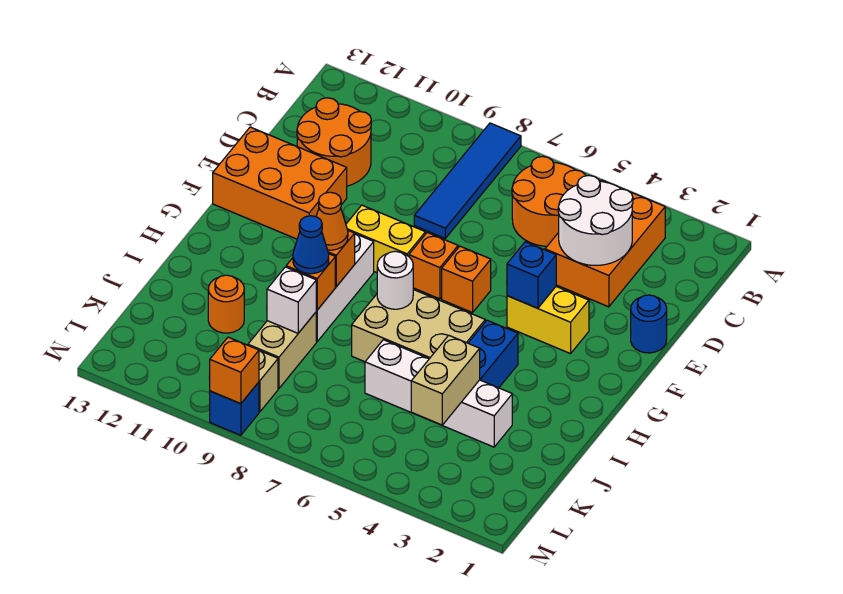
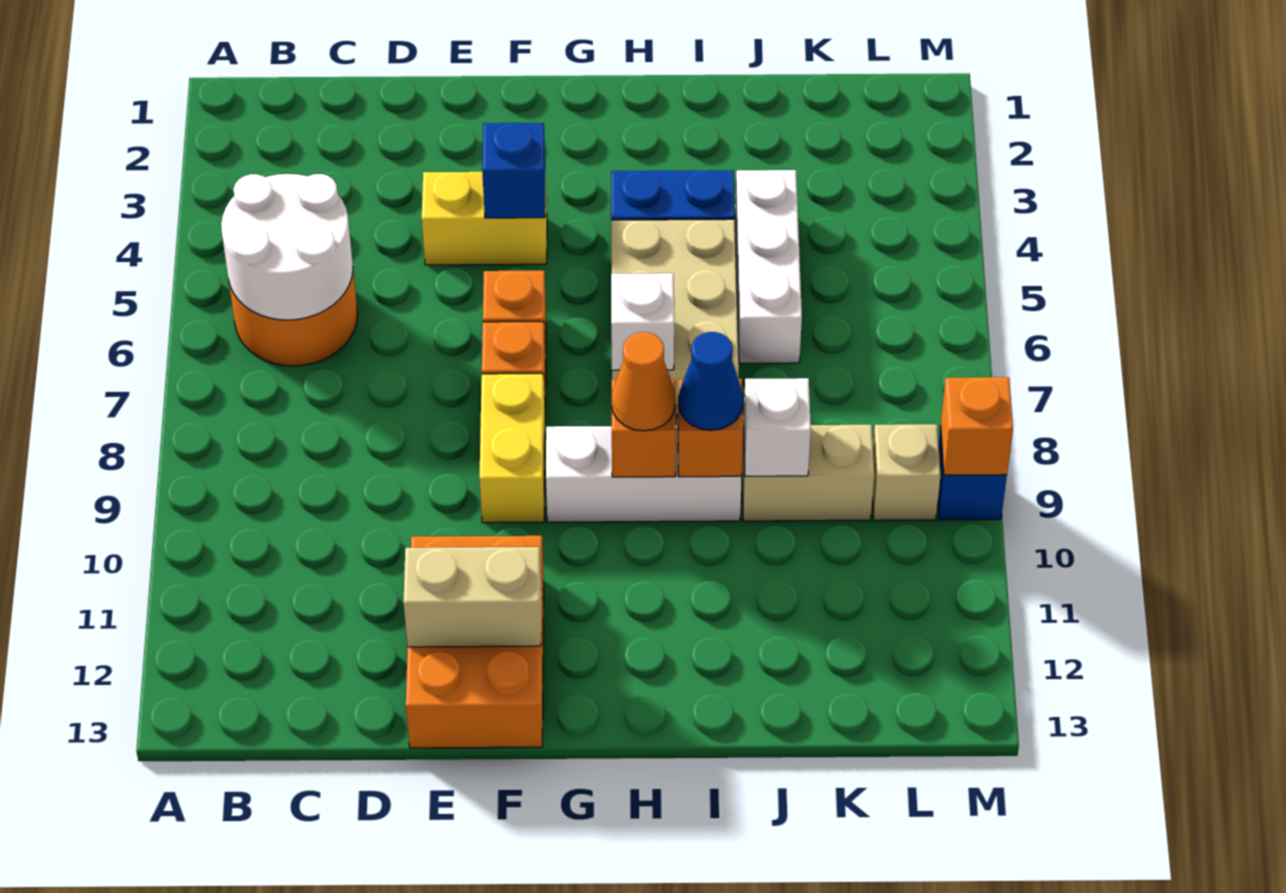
blue 1x4 tile [414,123,521,238] -> none
orange 2x3 brick [545,180,665,307] -> none
white 2x2 round brick [558,176,633,265] -> white 2x2 round brick moved to [221,174,353,320]
orange 2x2 round brick [297,98,371,186] -> none
blue 1x1 round brick [631,295,667,353] -> none
yellow 1x2 brick [507,287,589,354] -> yellow 1x2 brick turned to [422,172,547,265]
white 1x1 round brick [377,251,413,309] -> white 1x1 brick [611,273,674,370]
white 1x4 brick [365,340,512,447] -> white 1x3 brick [735,170,802,363]
tan 1x2 brick [411,335,480,425] -> tan 1x2 brick moved to [403,547,542,647]
orange 1x1 round brick [208,275,244,333] -> none

